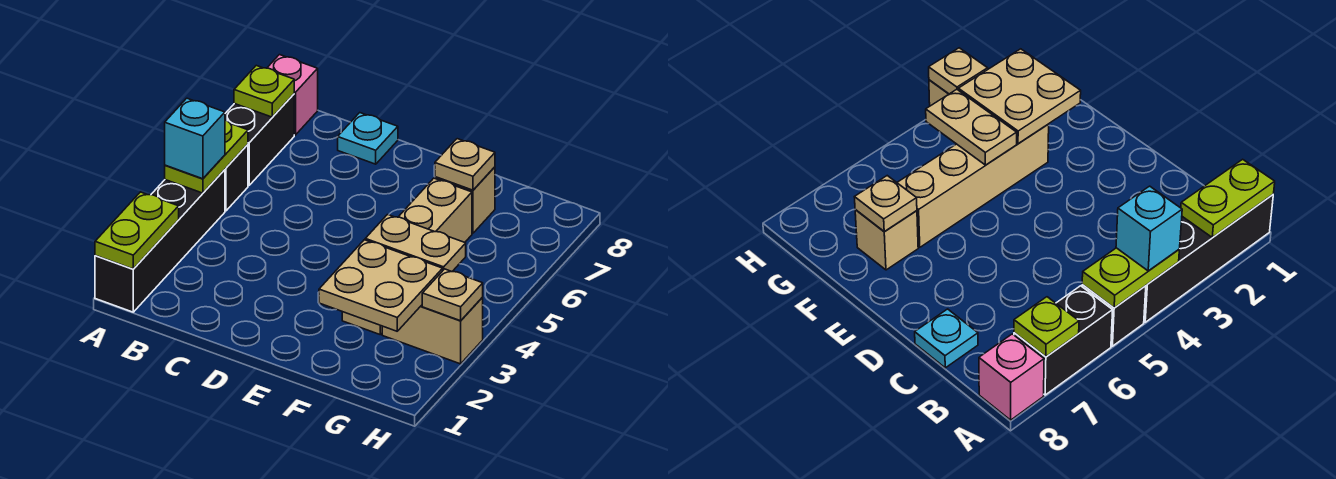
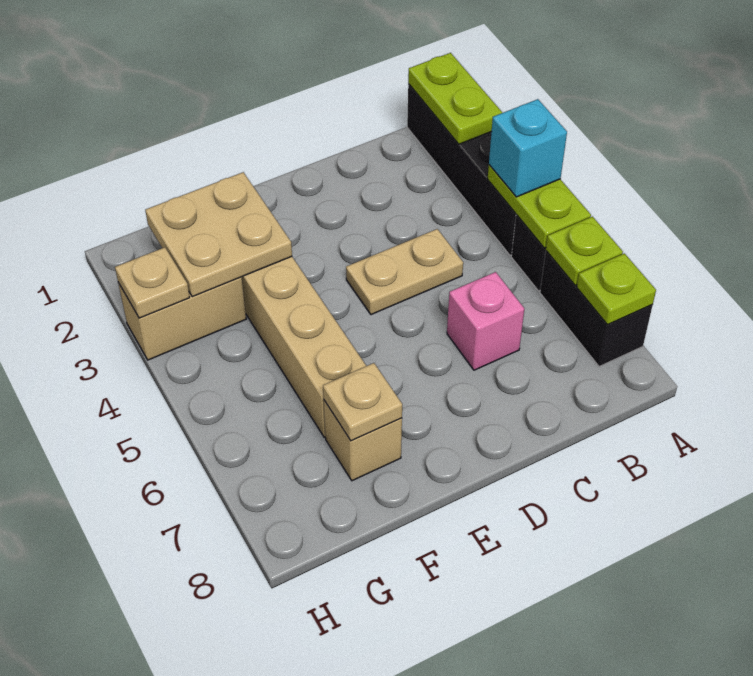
none -> lime 1x1 plate [546,217,623,285]
pink 1x1 brick [267,55,318,135] -> pink 1x1 brick moved to [447,272,524,370]
cyan 1x1 plate [338,113,398,164] -> none
tan 1x2 plate [365,215,466,272] -> tan 1x2 plate moved to [346,229,463,315]

